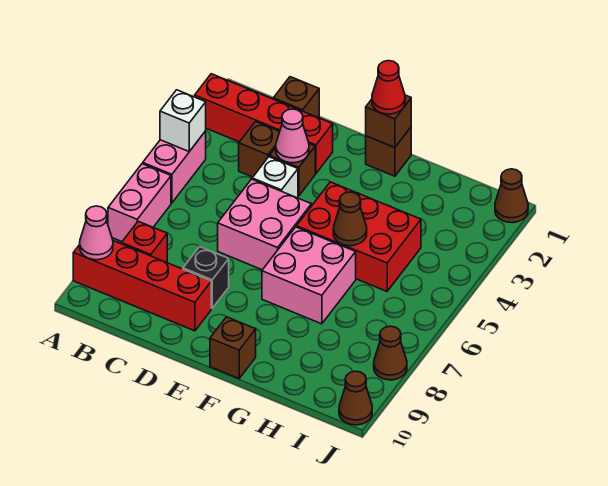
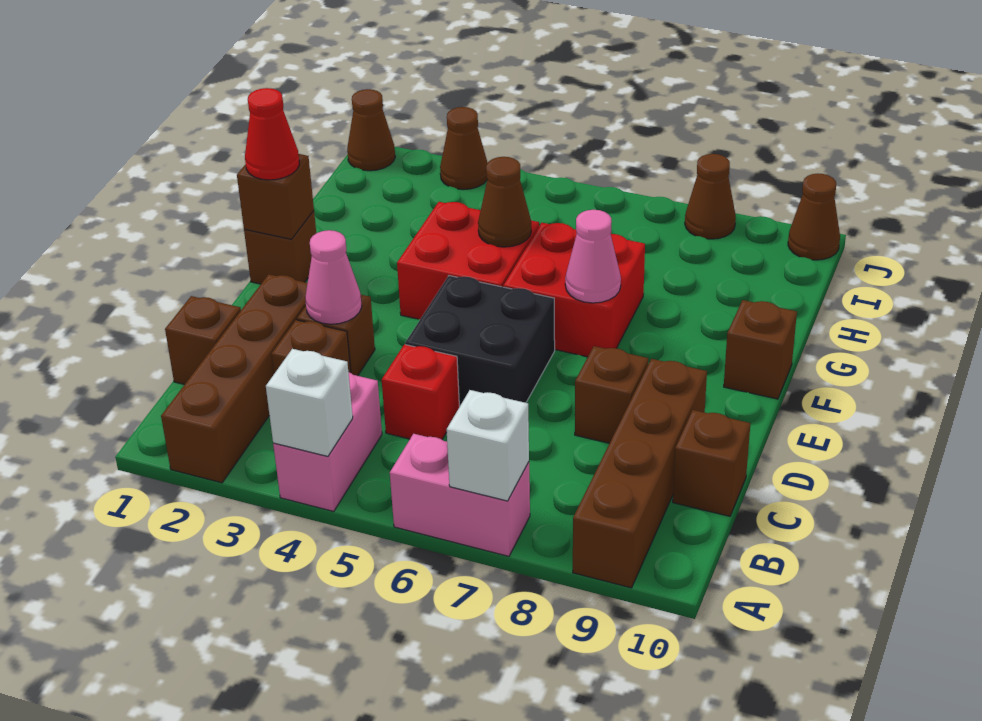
red 1x4 brick [195,74,333,173] -> brown 1x4 brick [161,274,307,483]
pink 1x2 brick [143,131,206,203] -> pink 1x2 brick turned to [273,372,382,512]
red 1x4 brick [73,241,211,331] -> brown 1x4 brick [573,359,707,588]
pink 1x1 cone [80,206,113,260] -> pink 1x1 cone moved to [565,210,621,303]
red 1x1 brick [122,221,167,263] -> red 1x1 brick moved to [382,344,459,439]
none -> brown 1x1 brick [673,410,750,516]
white 1x1 brick [252,157,298,198] -> white 1x1 brick moved to [447,390,529,501]
pink 2x2 brick [218,179,311,270] -> black 2x2 brick [405,276,555,407]
black 1x1 brick [183,247,229,308] -> brown 1x1 brick [575,346,648,443]
red 2x3 brick [296,182,421,291] -> red 2x2 brick [397,202,539,319]
pink 2x2 brick [262,227,356,324] -> red 2x2 brick [503,223,645,357]
none -> brown 1x1 cone [440,107,488,190]

